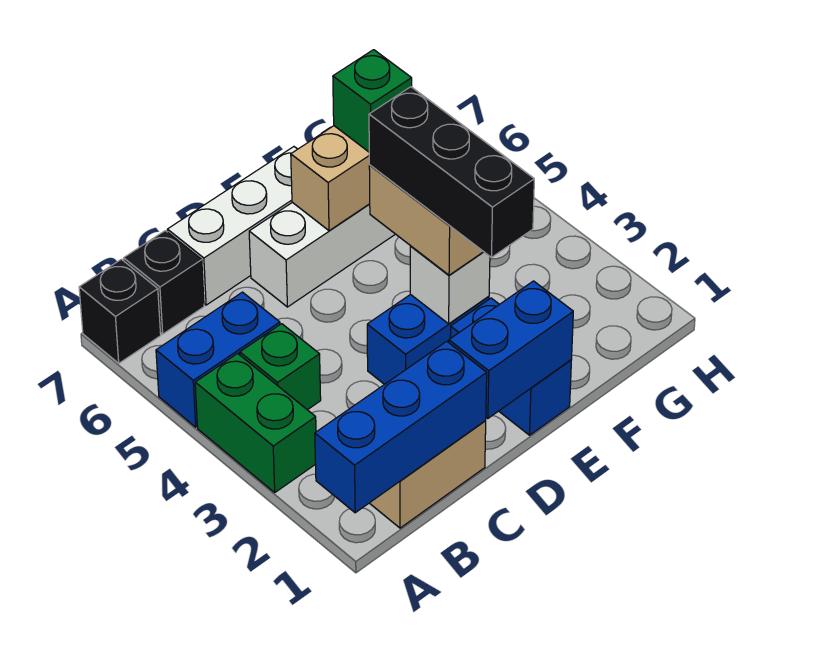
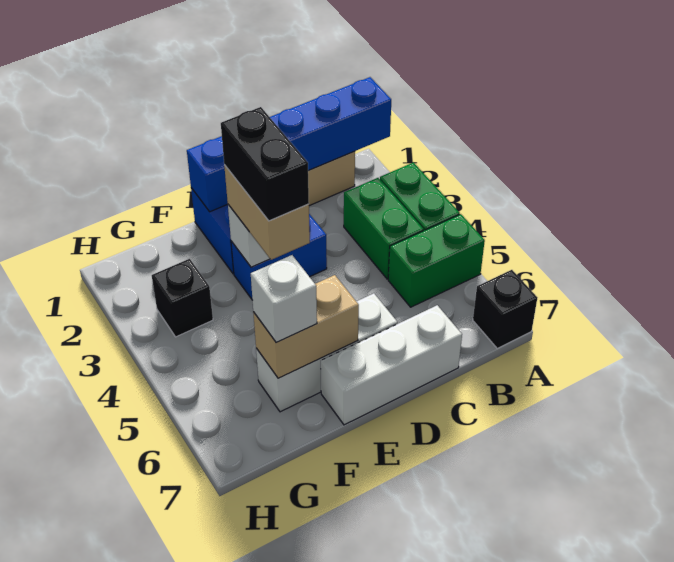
blue 1x2 brick [156,292,280,427] -> green 1x2 brick [388,214,485,307]
green 1x1 brick [240,324,321,410] -> green 1x2 brick [344,178,424,279]
black 1x1 brick [124,231,204,334] -> black 1x1 brick moved to [152,259,213,337]
black 1x3 brick [369,87,534,257] -> black 1x2 brick [221,107,309,221]
green 1x1 brick [333,50,412,152] -> white 1x1 brick [251,255,317,343]

